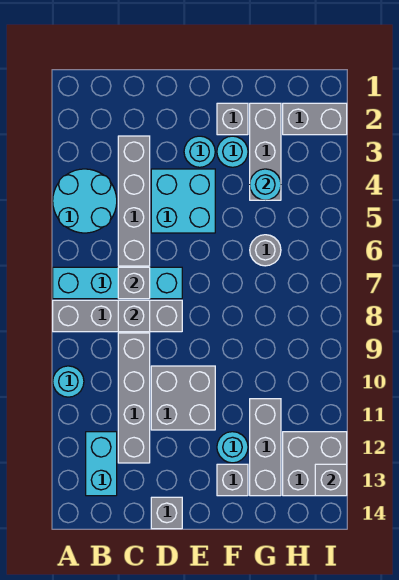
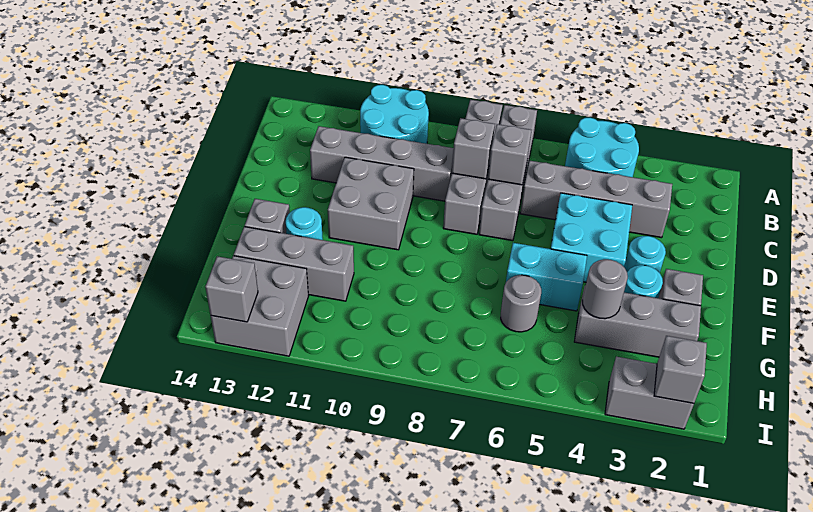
cyan 1x4 brick [53,267,182,299] -> grey 1x4 brick [479,105,537,241]
cyan 1x1 round brick [53,366,84,397] -> cyan 2x2 round brick [360,85,429,144]
cyan 1x2 brick [86,432,117,496] -> cyan 1x2 brick moved to [506,243,587,311]
grey 1x1 brick [151,497,182,529] -> grey 1x1 brick moved to [654,336,707,403]
cyan 1x1 round brick [250,169,281,200] -> grey 1x1 round brick [583,259,628,319]
grey 1x2 brick [283,103,347,135] -> grey 1x2 brick turned to [605,357,694,429]

